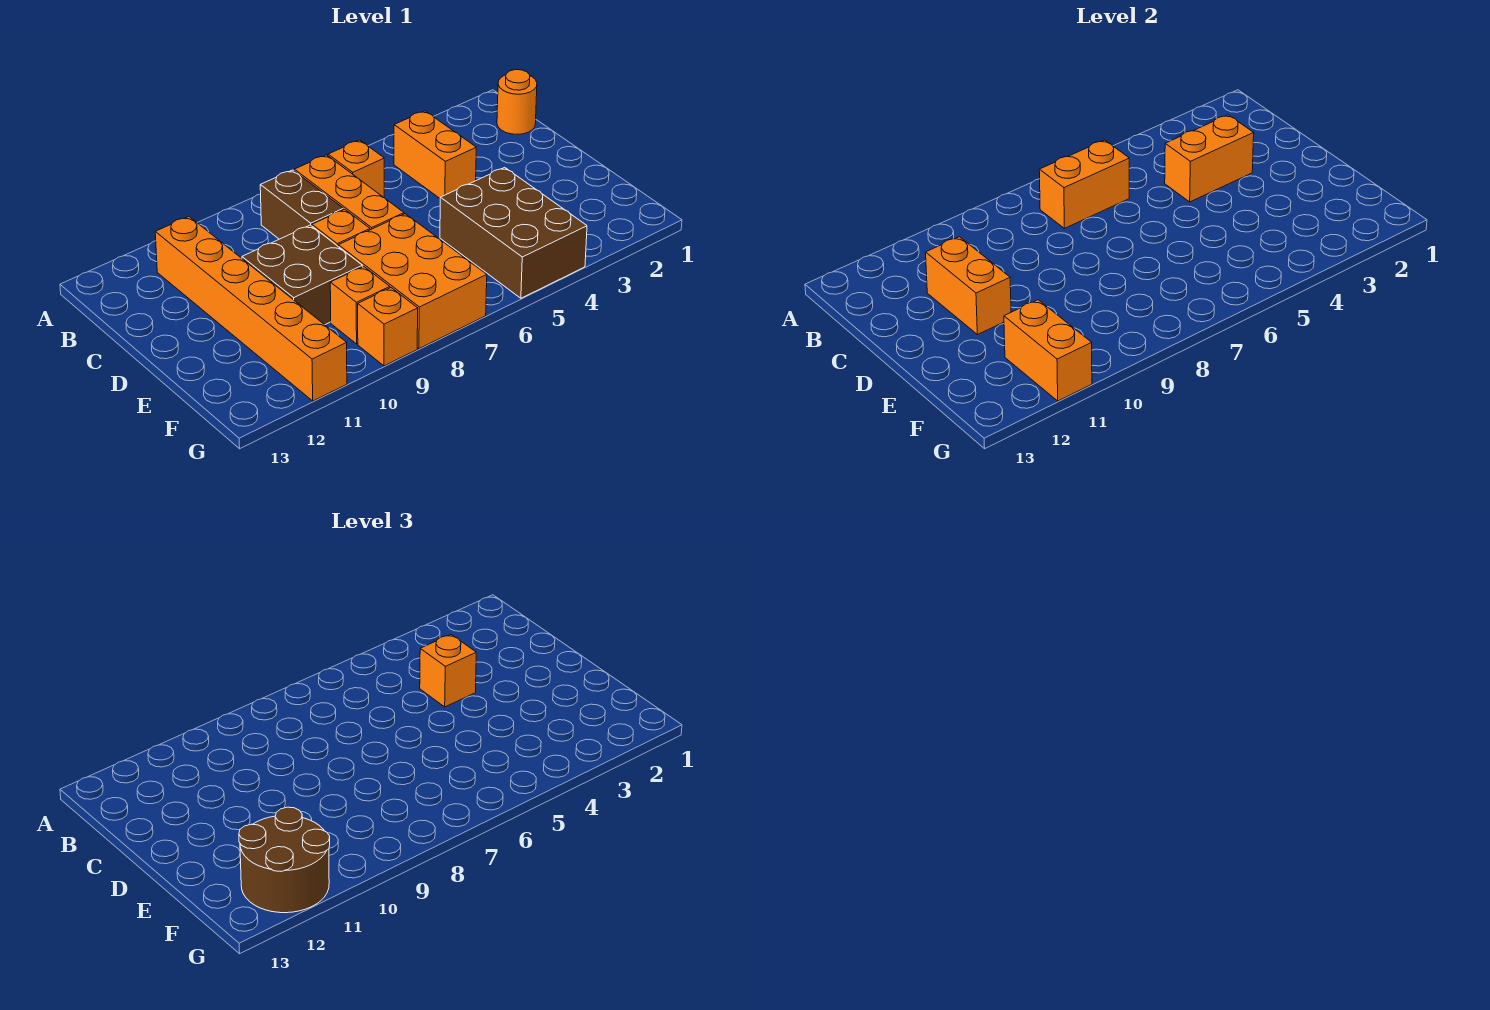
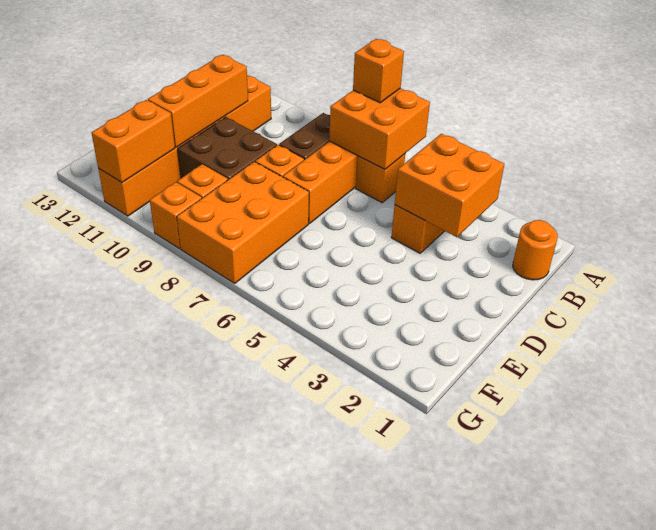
orange 1x2 brick [1039,140,1129,228] -> orange 2x2 brick [329,88,430,169]
orange 1x2 brick [1165,115,1254,202] -> orange 2x2 brick [395,134,504,237]
orange 1x1 brick [420,635,476,707] -> orange 1x1 brick moved to [353,39,404,103]
orange 1x2 brick [926,237,1011,335] -> orange 1x3 brick [148,55,248,147]
brown 2x3 brick [440,167,587,298] -> none
brown 2x2 round brick [239,807,330,913] -> none

